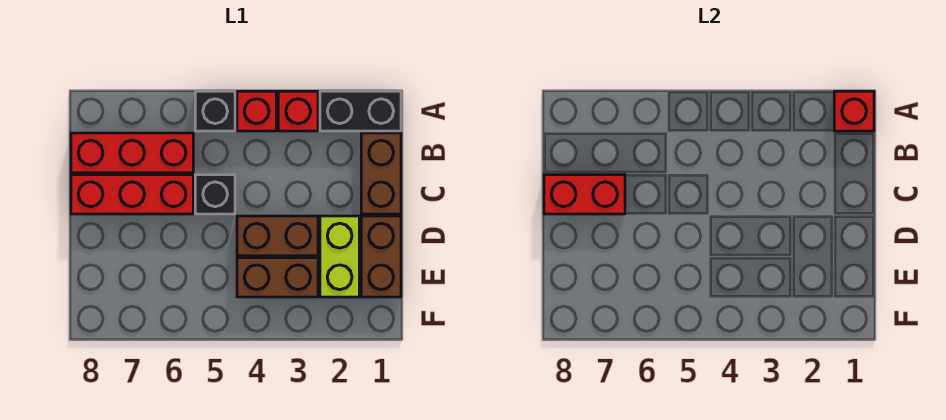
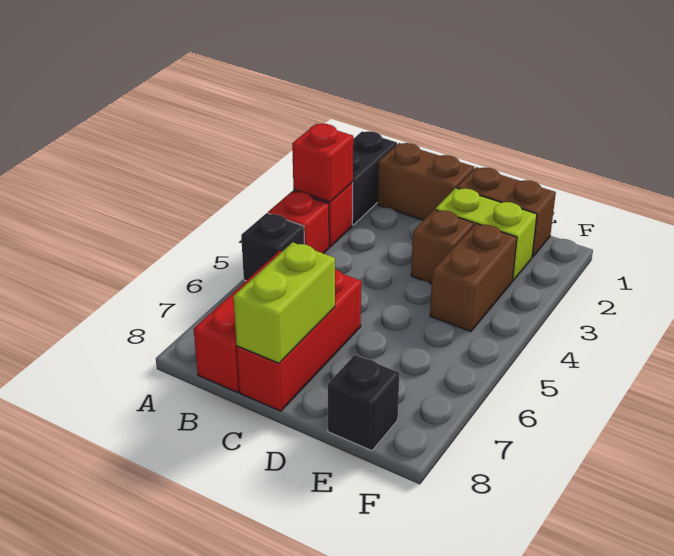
red 1x1 brick [834,91,874,131] -> red 1x1 brick moved to [292,124,353,202]
black 1x1 brick [195,175,235,214] -> black 1x1 brick moved to [328,355,400,451]
red 1x2 brick [544,175,625,214] -> lime 1x2 brick [234,242,335,363]
brown 1x2 brick [237,216,318,256] -> brown 1x1 brick [411,210,474,284]

